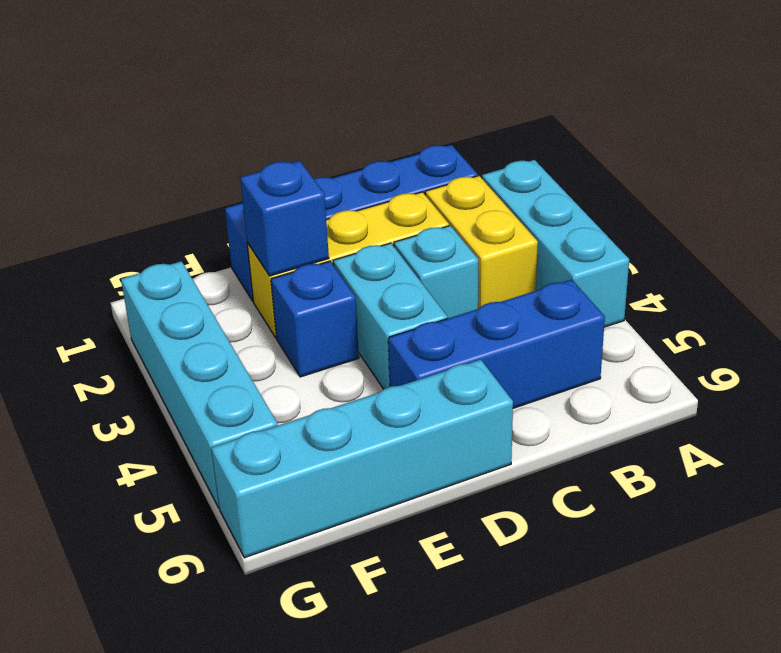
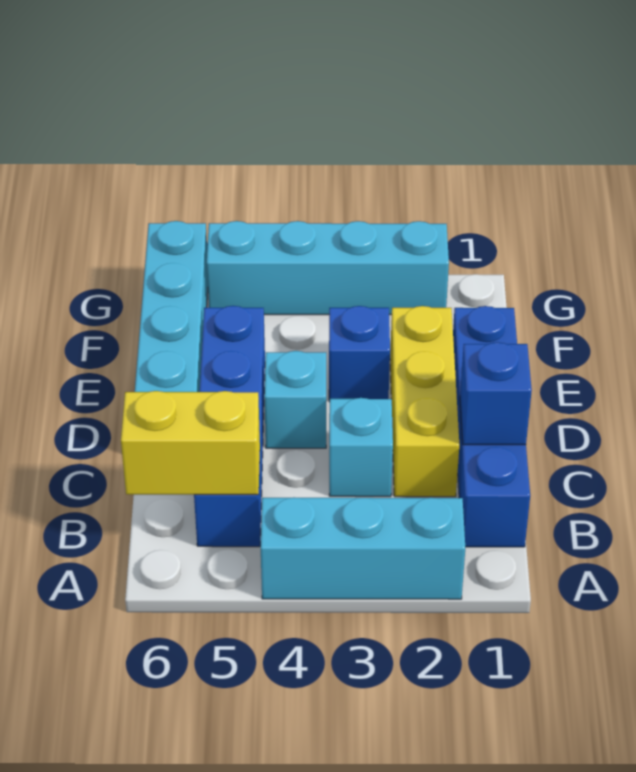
yellow 1x2 brick [425,176,538,309] -> yellow 1x2 brick moved to [121,391,260,495]
blue 1x3 brick [388,280,605,408] -> blue 1x4 brick [194,306,265,547]
cyan 1x2 brick [333,243,448,389] -> cyan 1x1 brick [264,351,326,448]
blue 1x1 brick [240,161,329,276] -> blue 1x1 brick moved to [460,342,532,445]

